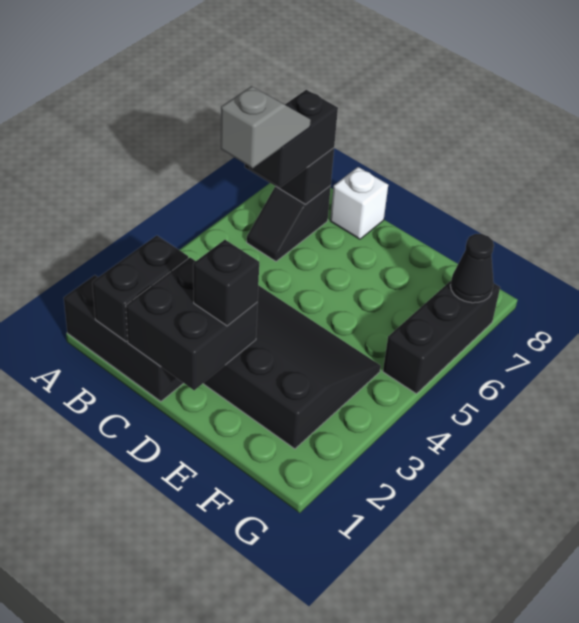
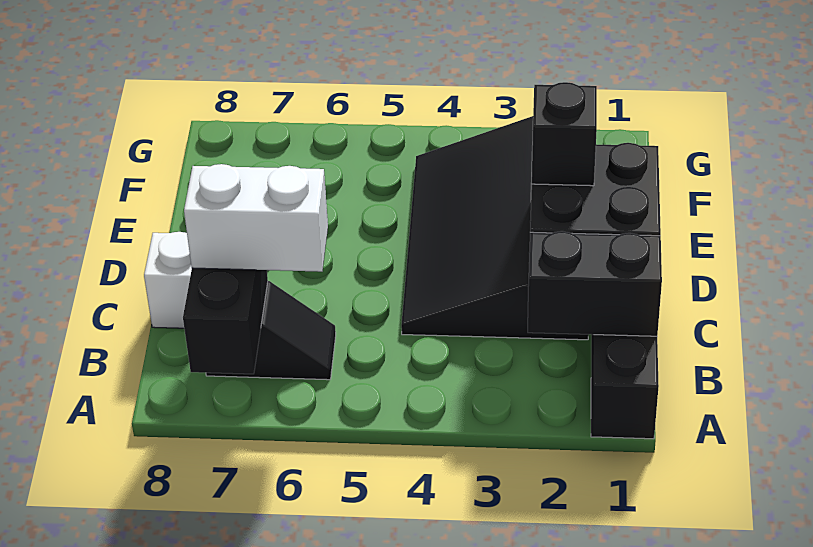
grey 1x2 slope [221,86,311,168] -> none
black 1x2 brick [249,90,338,187] -> white 1x2 brick [184,164,328,272]
black 1x3 brick [383,281,500,394] -> none
black 1x1 cone [450,234,494,303] -> none

